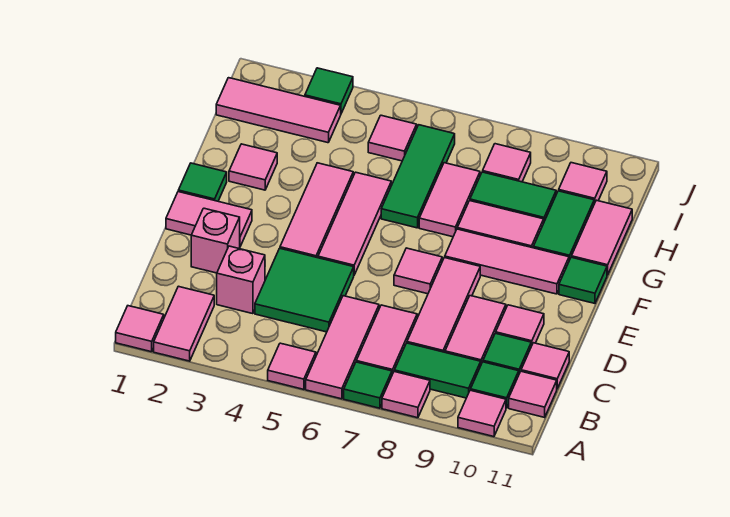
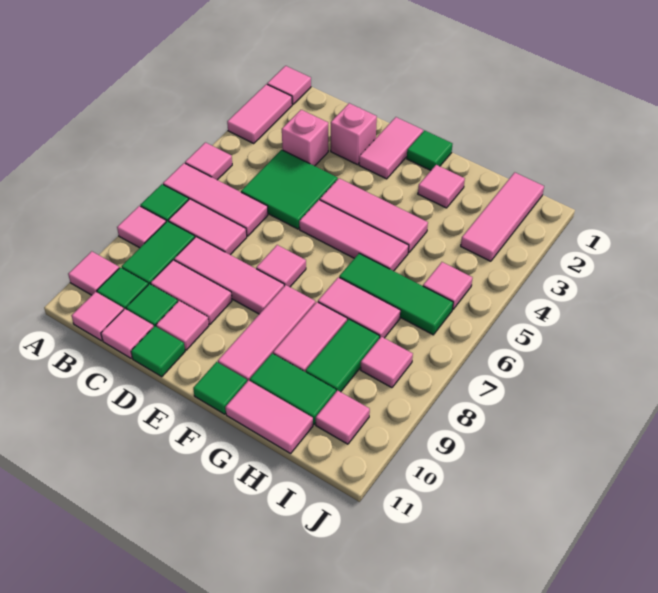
pink 1x2 tile [154,286,214,361] -> pink 1x2 tile turned to [227,84,292,144]
green 1x1 tile [305,68,353,113] -> green 1x1 tile moved to [131,326,185,377]

